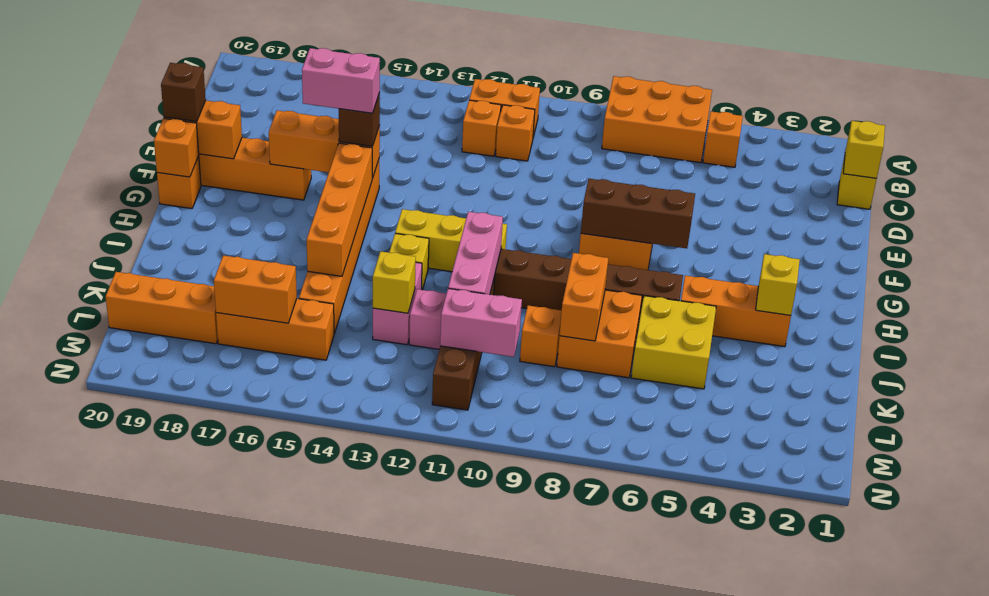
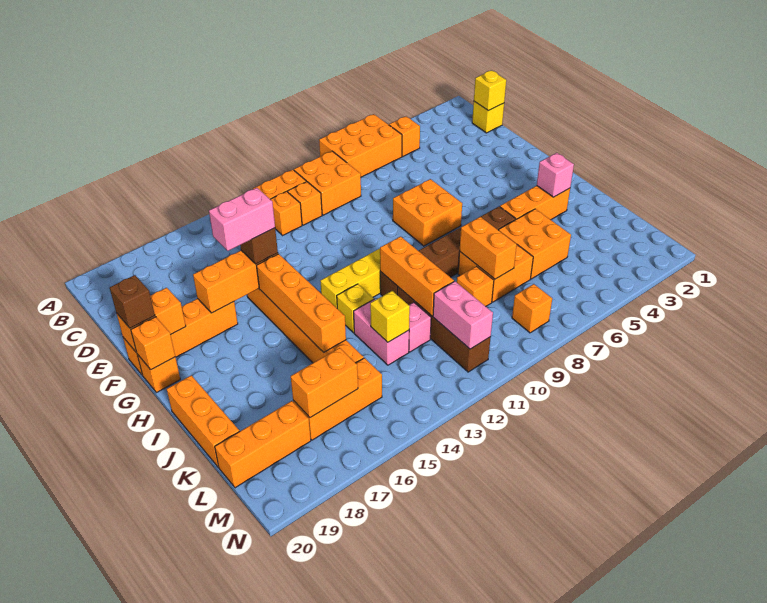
none -> orange 2x2 brick [294,151,361,215]
brown 1x3 brick [581,179,695,248] -> none
yellow 1x1 brick [756,254,800,315] -> pink 1x1 brick [537,153,574,197]
pink 1x3 brick [448,212,503,295] -> orange 1x3 brick [380,236,454,316]
none -> orange 1x3 brick [167,375,239,467]
yellow 2x2 brick [631,296,716,389] -> orange 2x2 brick [499,209,571,279]
pink 1x2 brick [440,288,522,357] -> pink 1x2 brick turned to [433,281,493,349]
none -> orange 1x1 brick [512,284,552,333]

